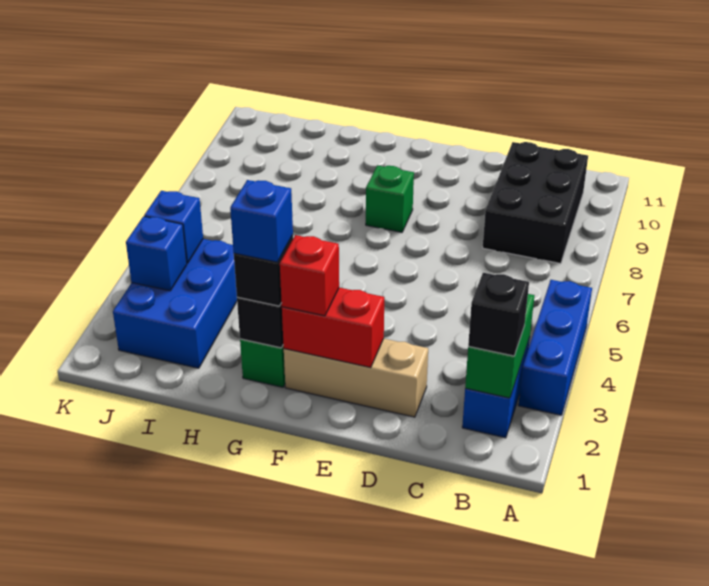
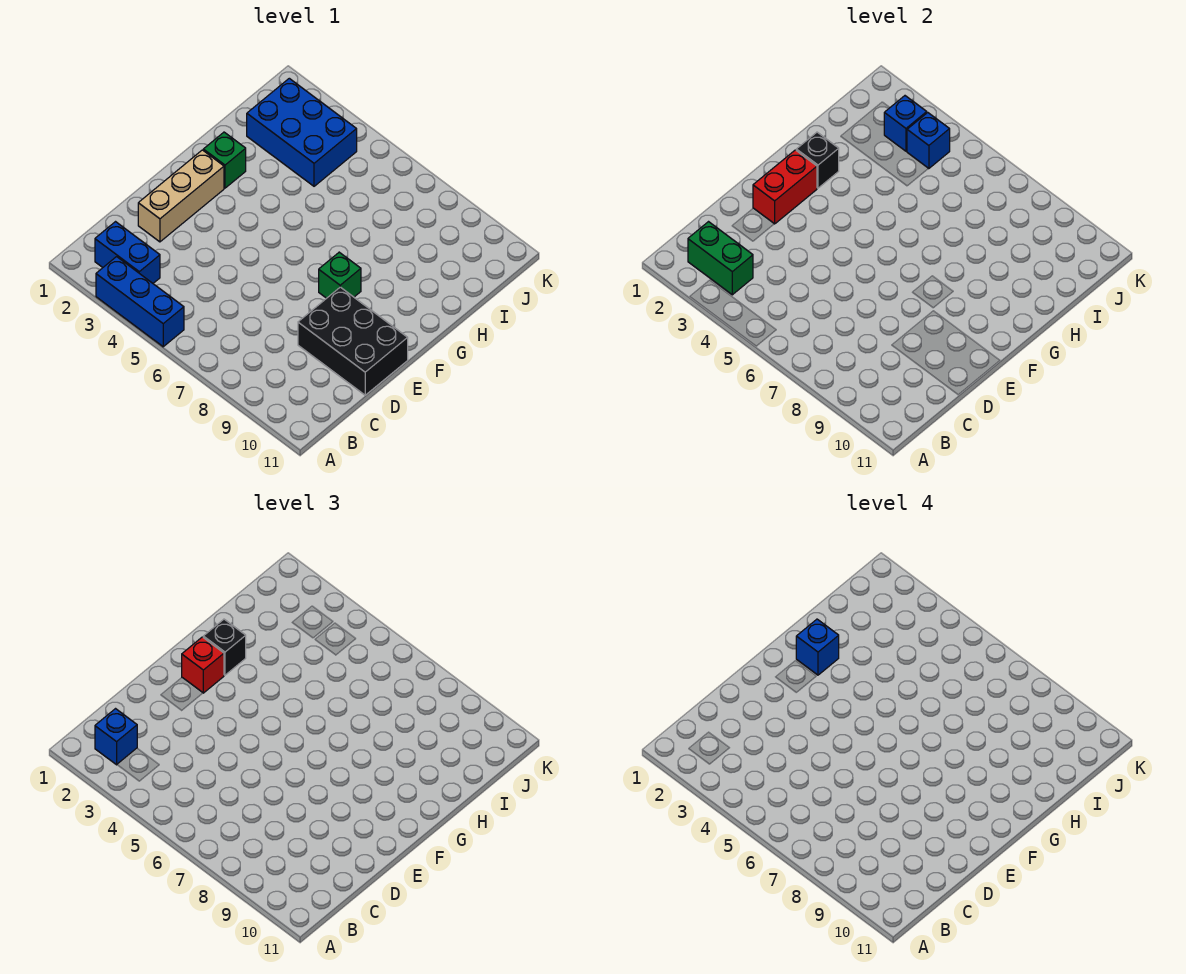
black 1x1 brick [468,273,529,356] -> blue 1x1 brick [95,709,137,765]
black 2x3 brick [483,142,588,264] -> black 2x3 brick moved to [298,287,408,395]

